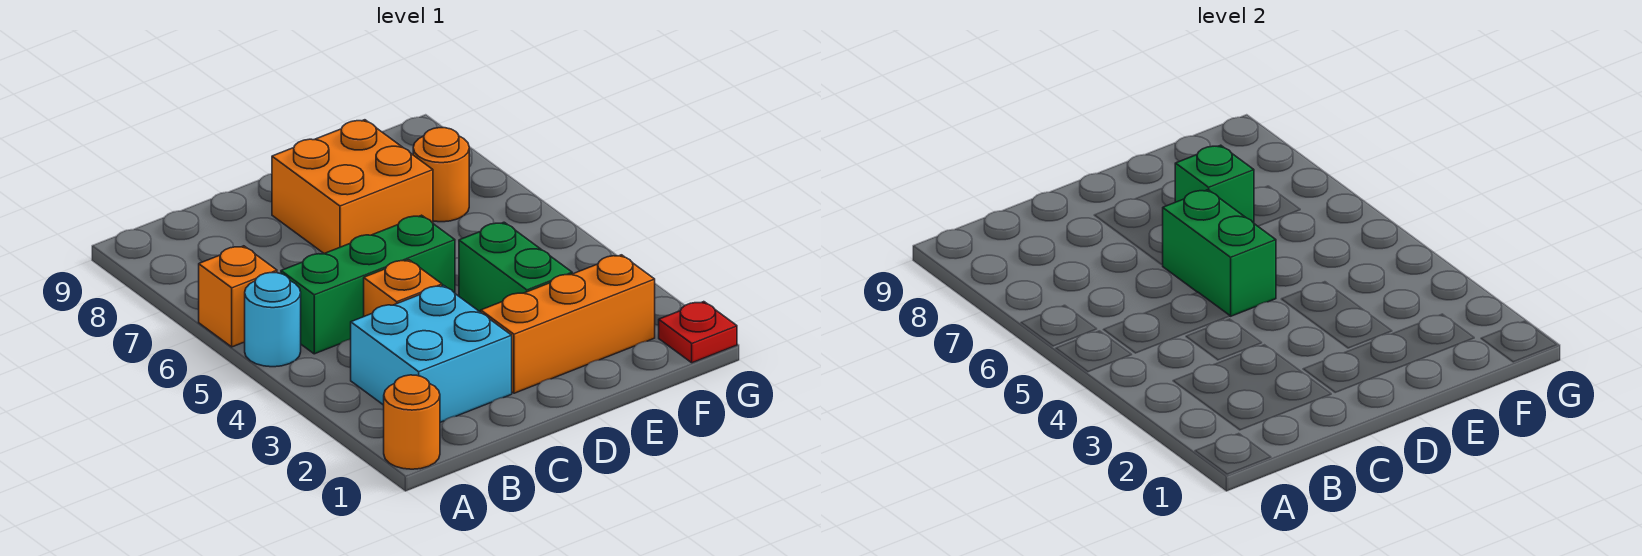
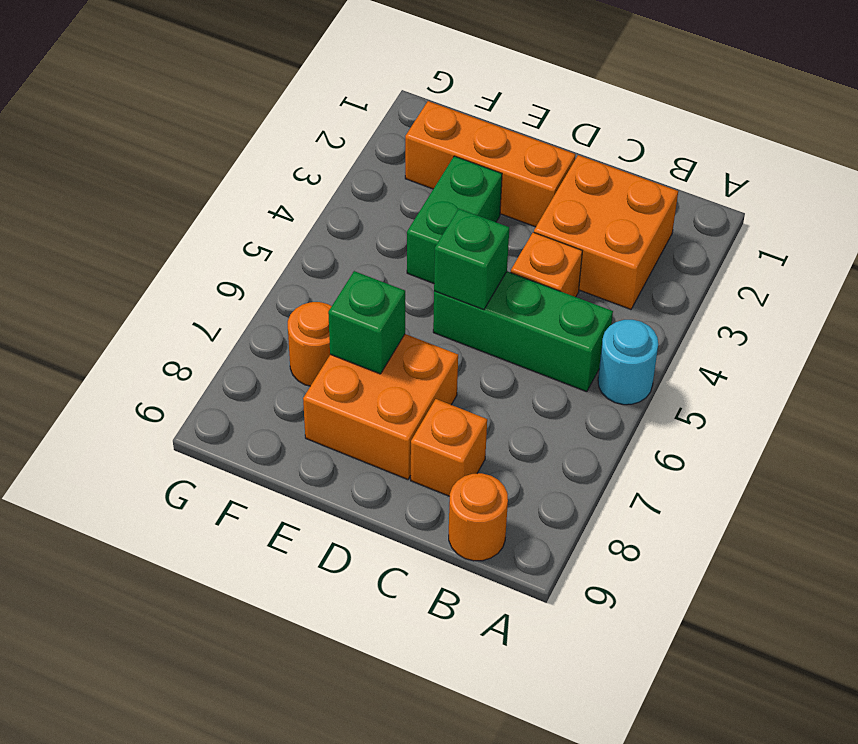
orange 1x1 round brick [384,375,440,469] -> orange 1x1 round brick moved to [449,473,508,561]
orange 1x1 brick [199,246,277,347] -> orange 1x1 brick moved to [411,399,487,496]
cyan 2x2 brick [351,285,512,422] -> orange 2x2 brick [534,155,678,309]
green 1x2 brick [1163,190,1276,316] -> green 1x1 brick [434,209,509,310]
red 1x1 plate [659,302,737,363] -> none

